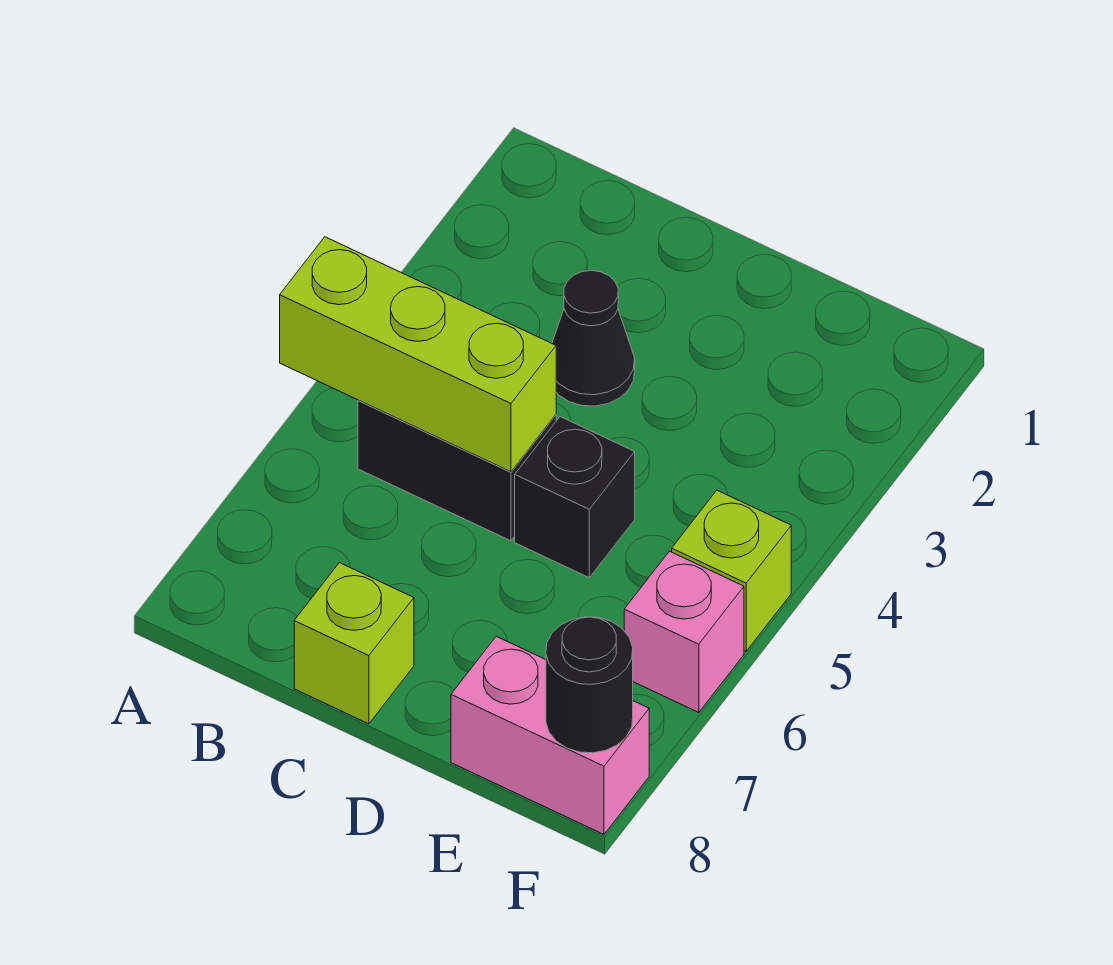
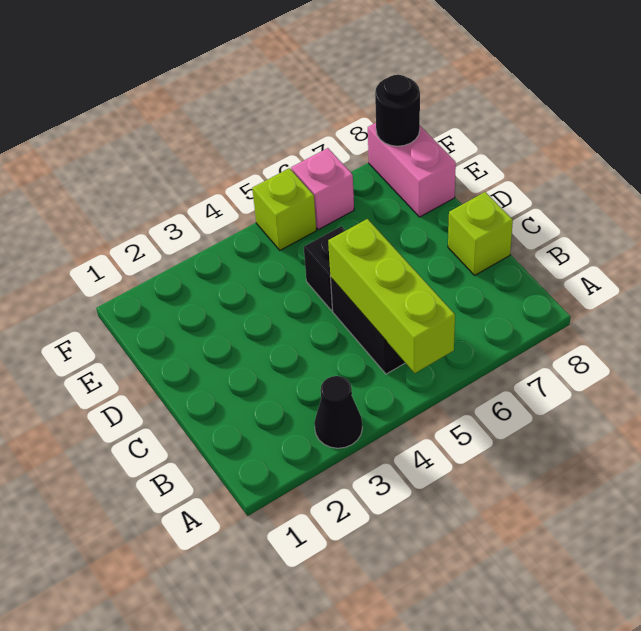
black 1x1 cone [552,270,635,406] -> black 1x1 cone moved to [314,376,362,448]

